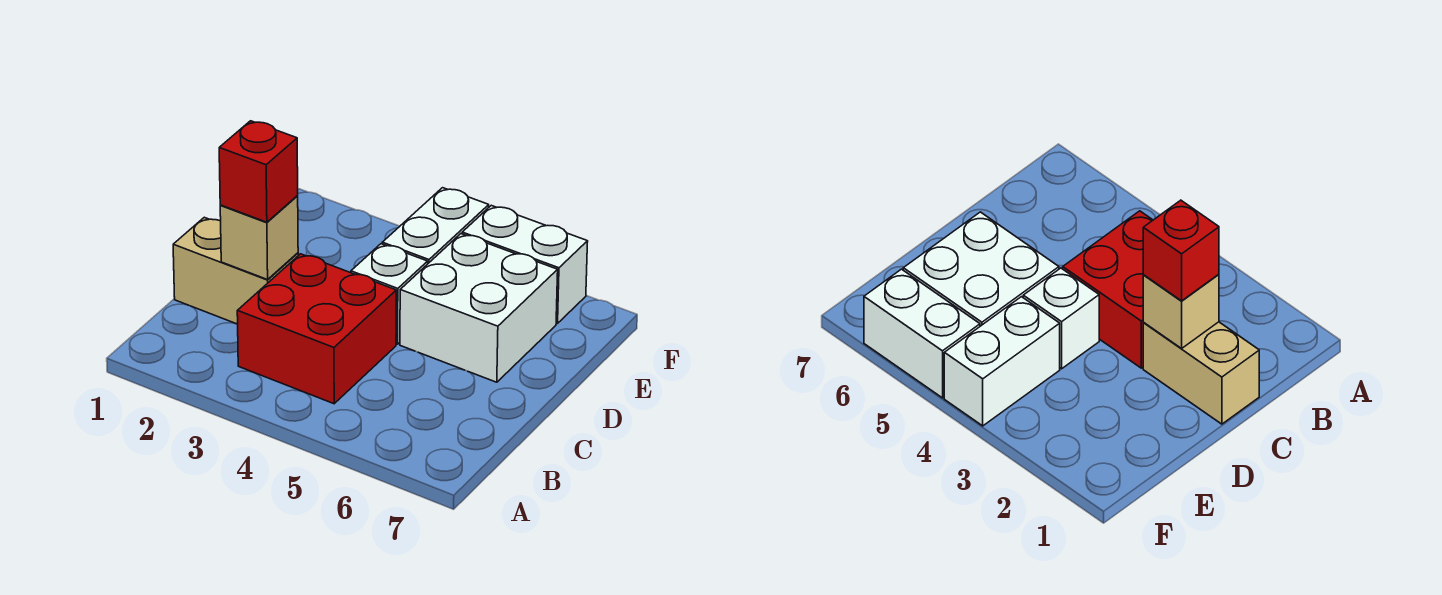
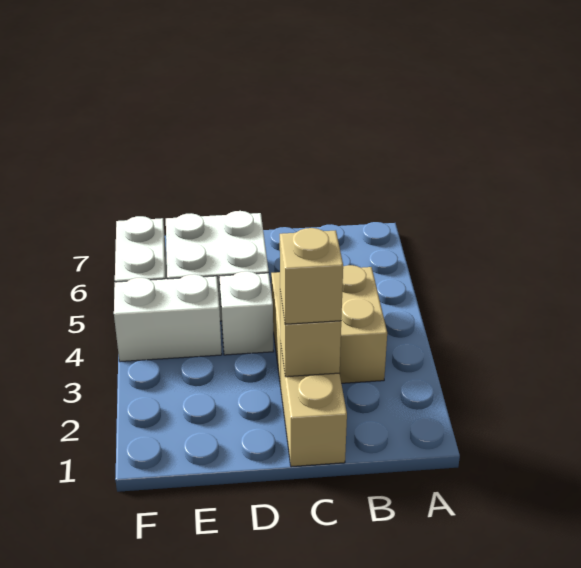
red 2x2 brick [237,254,396,404] -> tan 2x2 brick [271,265,387,387]
red 1x1 brick [219,121,298,222] -> tan 1x1 brick [280,228,343,324]

